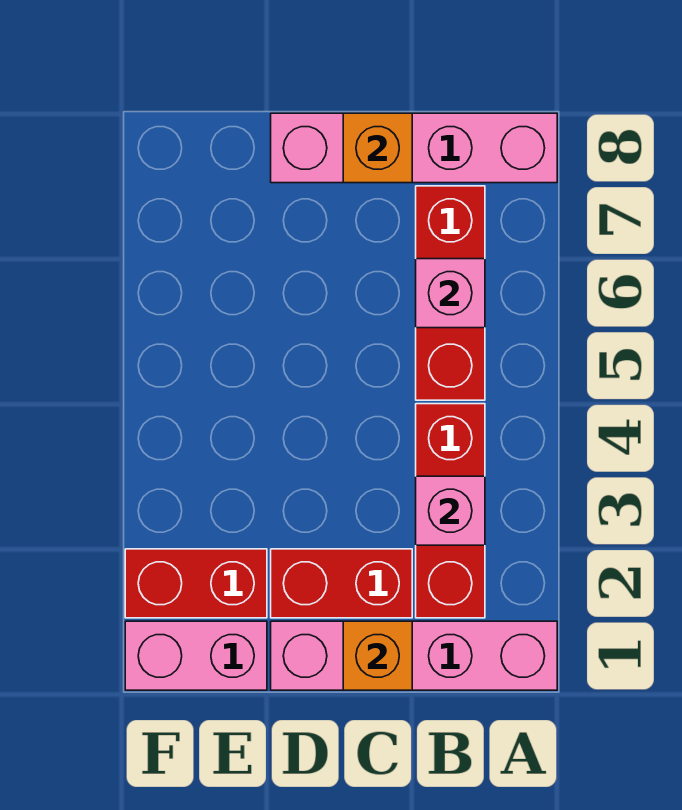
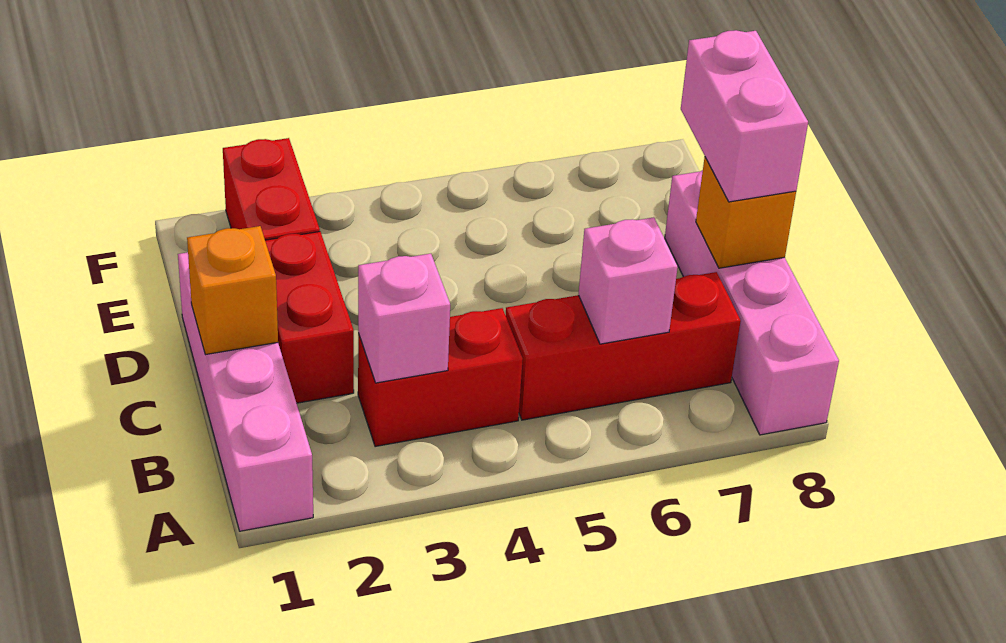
red 1x3 brick [416,404,485,618] -> red 1x2 brick [358,308,523,447]
pink 1x2 brick [125,621,267,690] -> pink 1x2 brick moved to [681,30,808,202]

